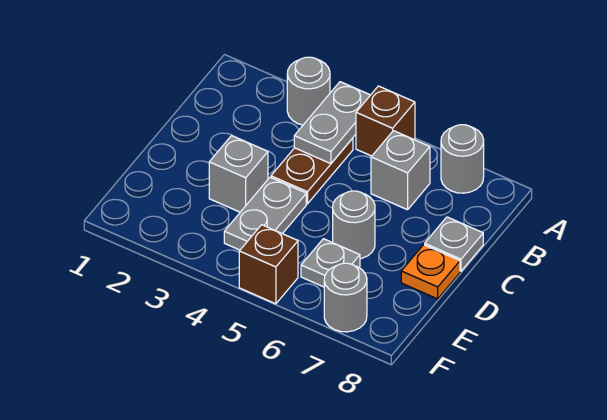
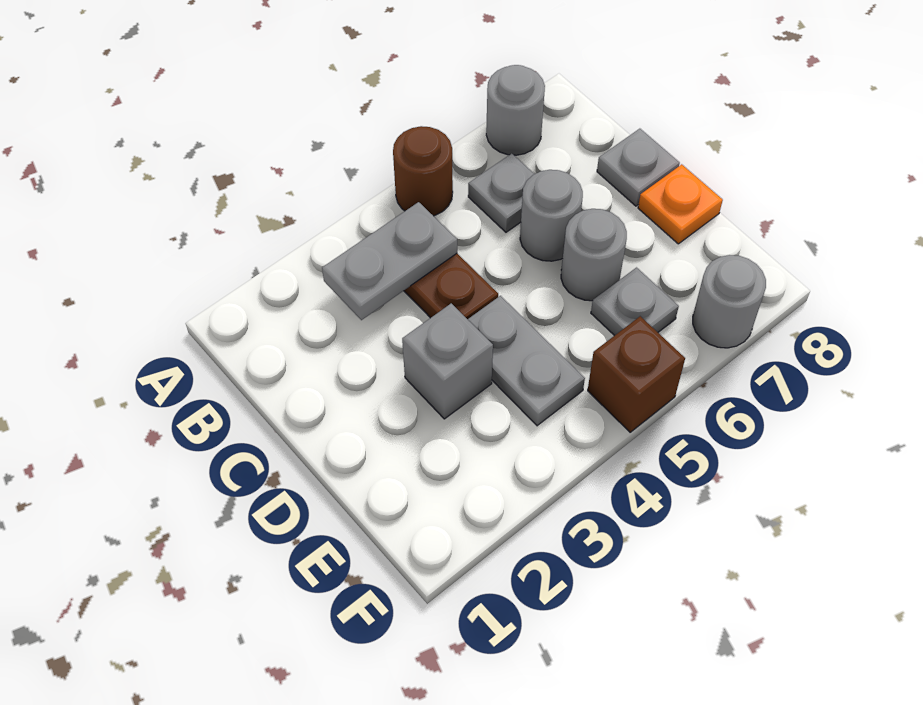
grey 1x1 round brick [287,57,330,125] -> grey 1x1 round brick moved to [520,170,583,261]
grey 1x2 plate [294,82,370,164] -> grey 1x2 plate turned to [322,202,457,320]
brown 1x1 brick [356,86,415,156] -> brown 1x1 round brick [393,126,453,216]
grey 1x1 brick [371,131,430,210] -> grey 1x1 plate [468,154,534,232]

